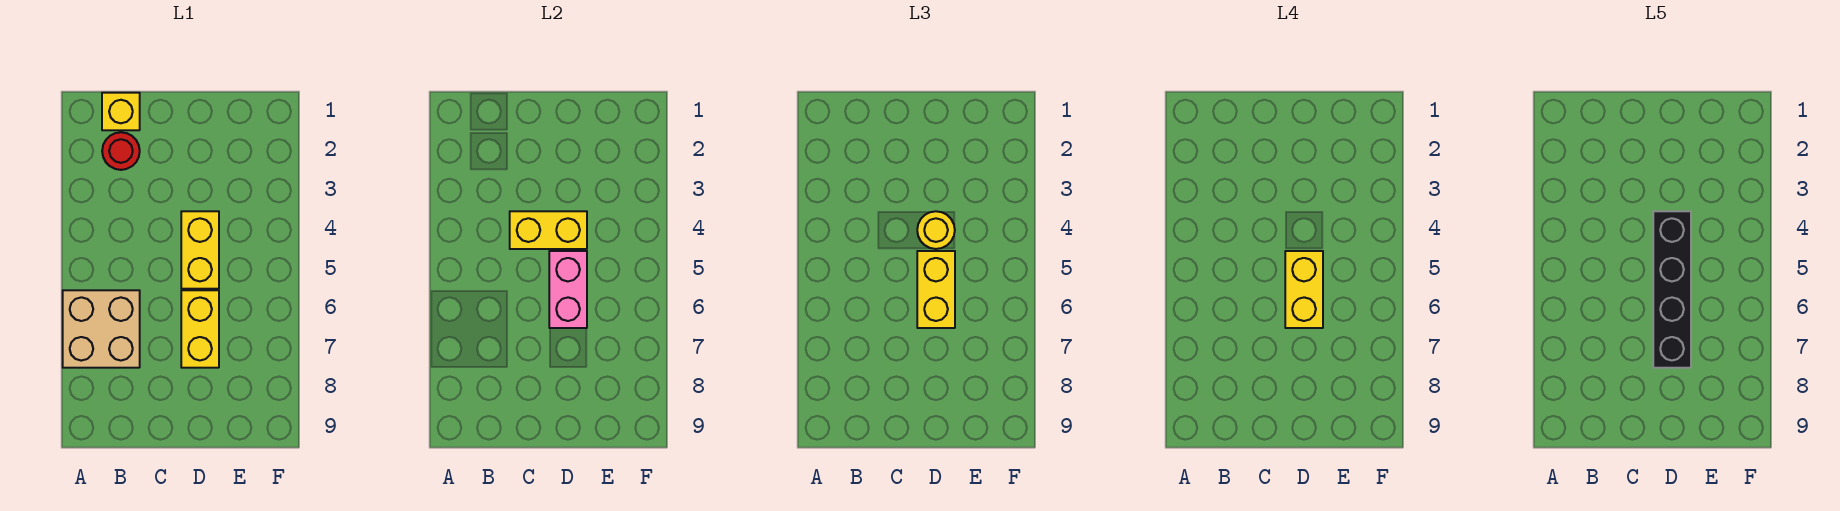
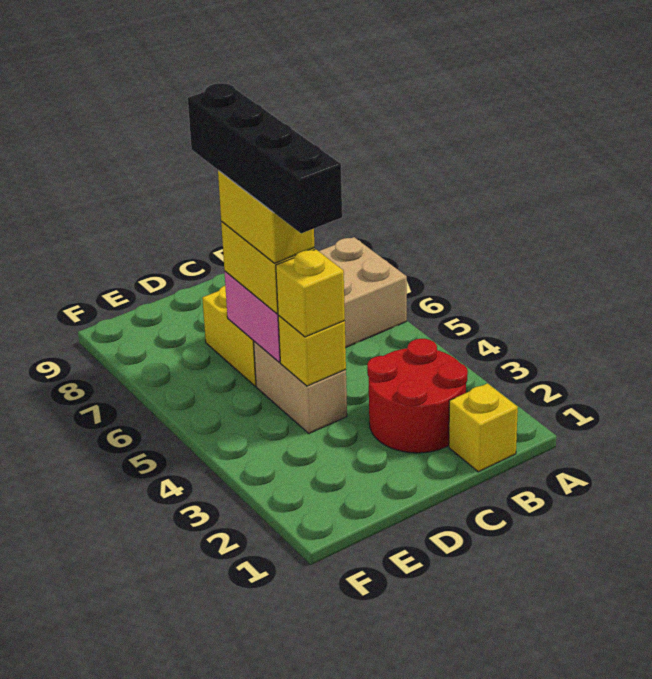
red 1x1 round brick [102,132,140,170] -> red 2x2 round brick [367,339,468,453]
yellow 1x2 brick [510,211,587,249] -> yellow 1x1 brick [278,316,346,386]
yellow 1x2 brick [181,211,219,289] -> tan 1x2 brick [254,341,347,433]
yellow 1x1 round brick [917,211,955,249] -> yellow 1x1 brick [276,249,345,337]

